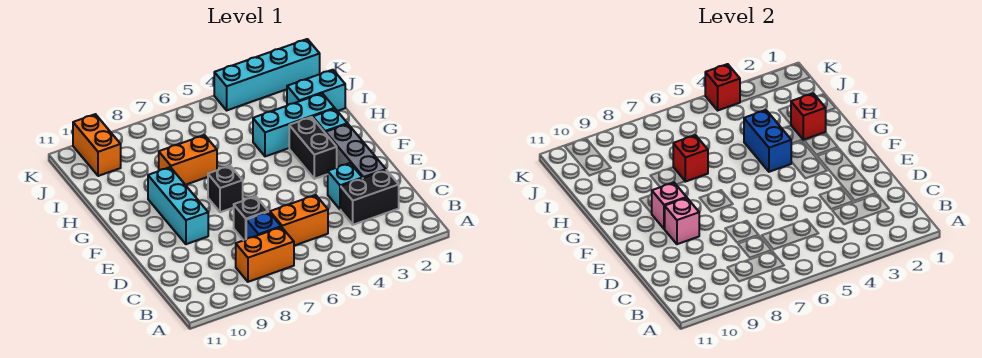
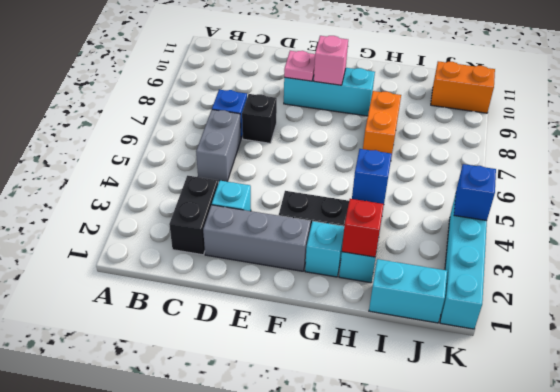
orange 1x2 brick [236,227,294,282] -> none
orange 1x2 brick [270,195,328,246] -> grey 1x2 brick [196,110,241,182]
pink 1x1 brick [665,198,699,244] -> pink 1x1 plate [284,51,315,81]
black 1x1 brick [208,166,243,212] -> none
blue 1x2 brick [744,110,791,172] -> blue 1x1 brick [352,149,392,204]
red 1x1 brick [673,135,708,182] -> none
cyan 1x2 brick [287,70,345,111] -> cyan 1x2 brick turned to [369,259,447,323]
red 1x1 brick [705,64,740,110] -> blue 1x1 brick [454,164,496,221]

